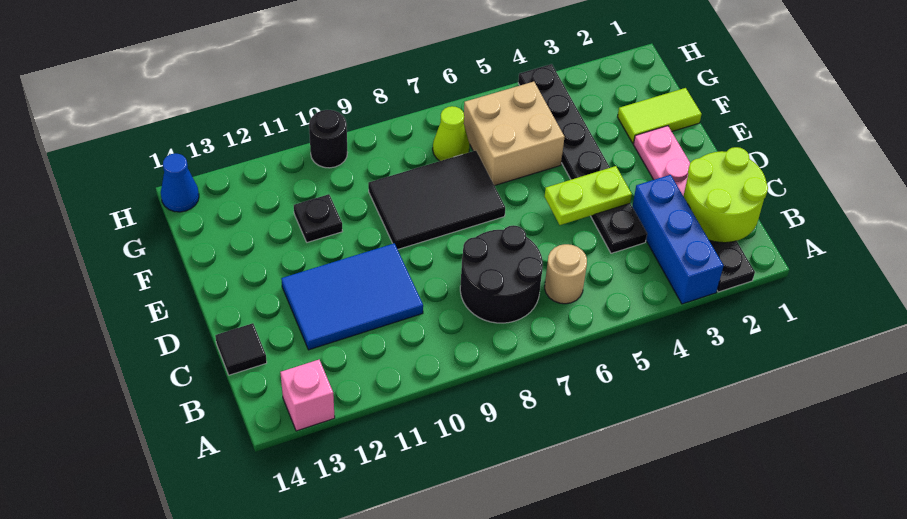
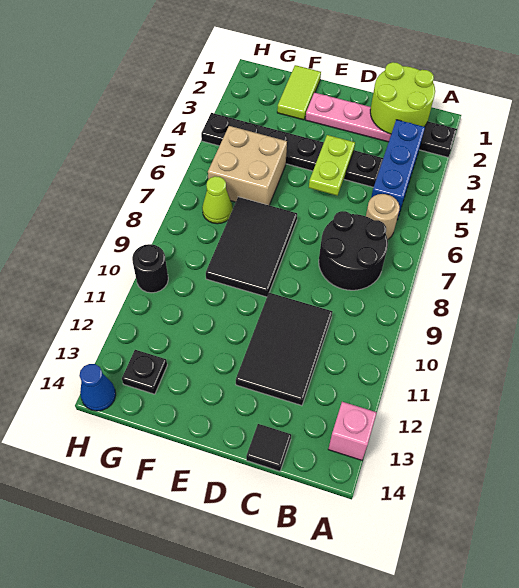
blue 1x3 brick [632,175,724,304] -> blue 1x3 brick turned to [371,120,425,220]
blue 2x3 tile [281,243,423,350] -> black 2x3 tile [236,293,333,406]
black 1x1 plate [294,194,343,242] -> black 1x1 plate moved to [122,350,167,394]

